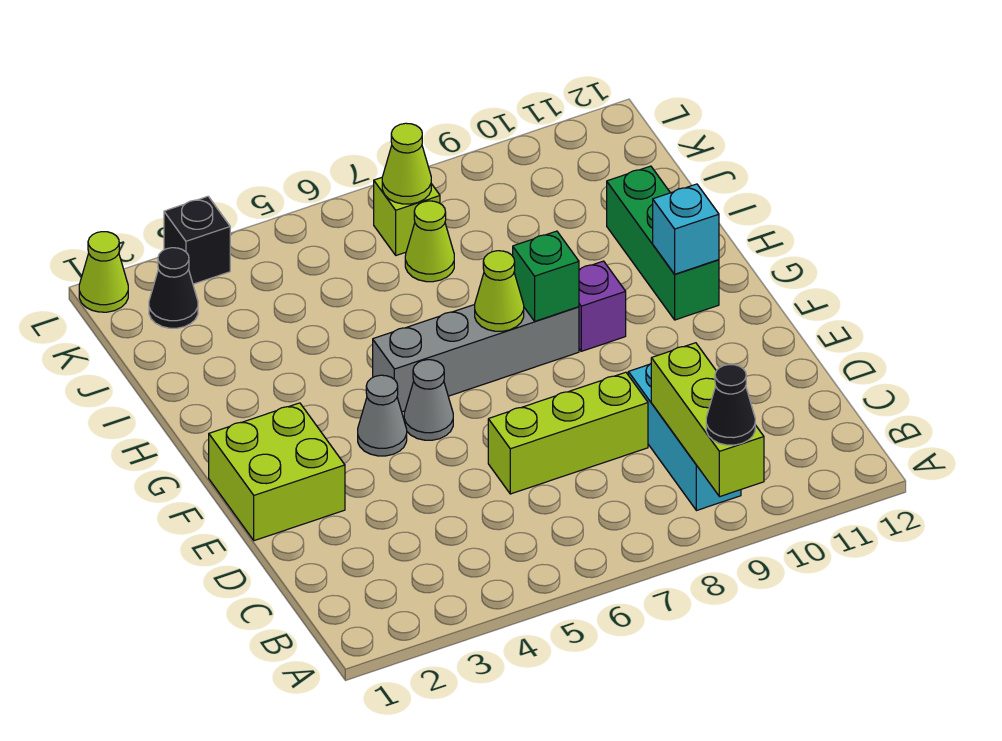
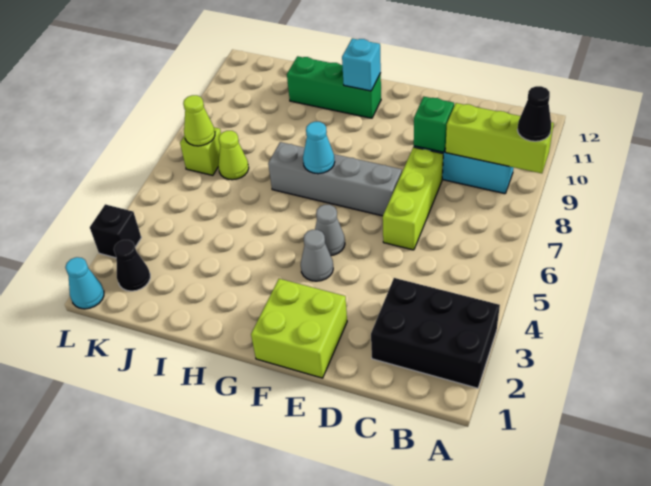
none -> black 2x3 brick [371,278,500,388]
grey 1x4 brick [373,305,579,412] -> grey 1x4 brick turned to [268,142,402,216]
lime 1x1 cone [475,251,524,331] -> cyan 1x1 cone [303,122,335,174]
green 1x1 brick [513,231,579,321] -> green 1x1 brick moved to [414,97,454,152]
purple 1x1 brick [579,261,626,351] -> none
lime 1x1 cone [79,232,128,312] -> cyan 1x1 cone [65,257,104,309]

